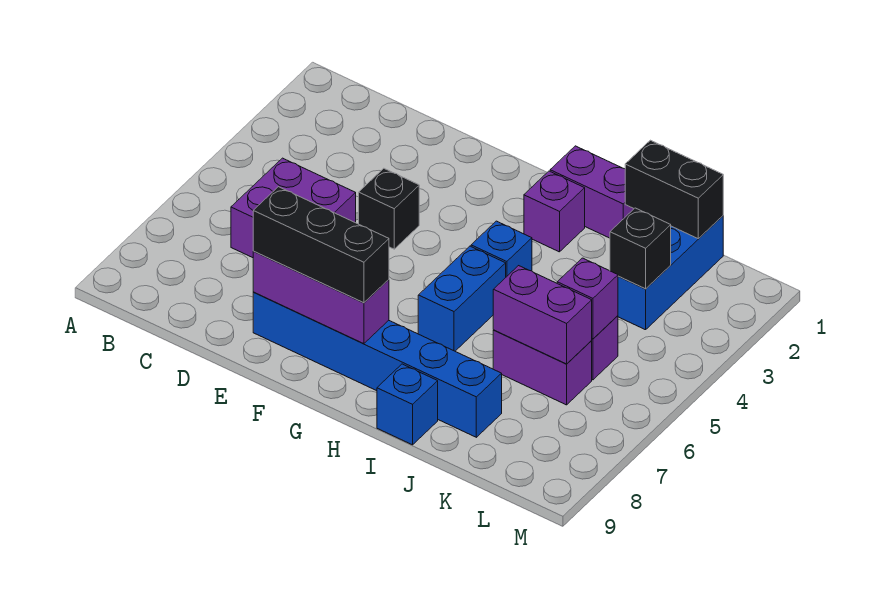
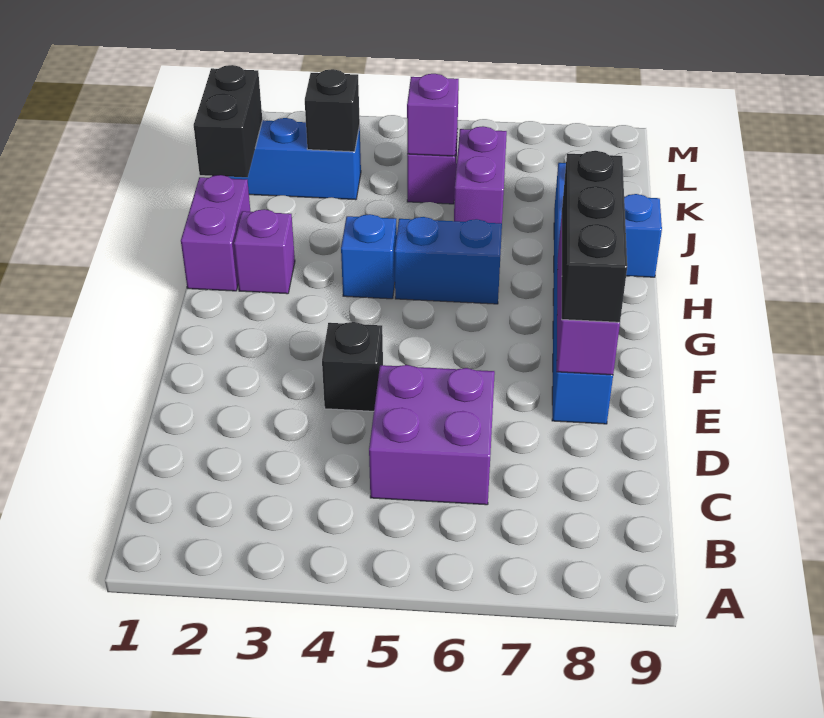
purple 1x2 brick [493,266,592,364] -> none

